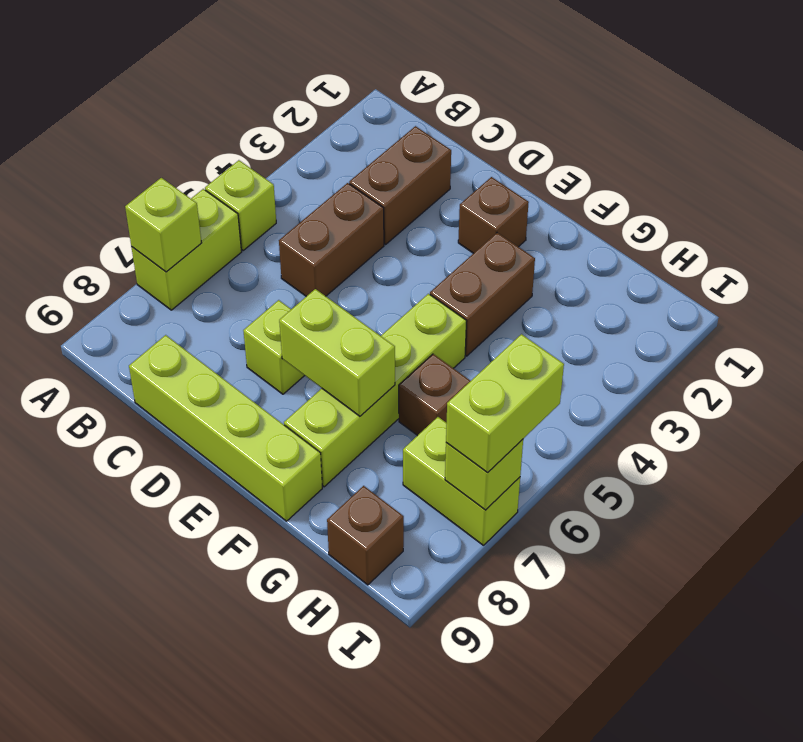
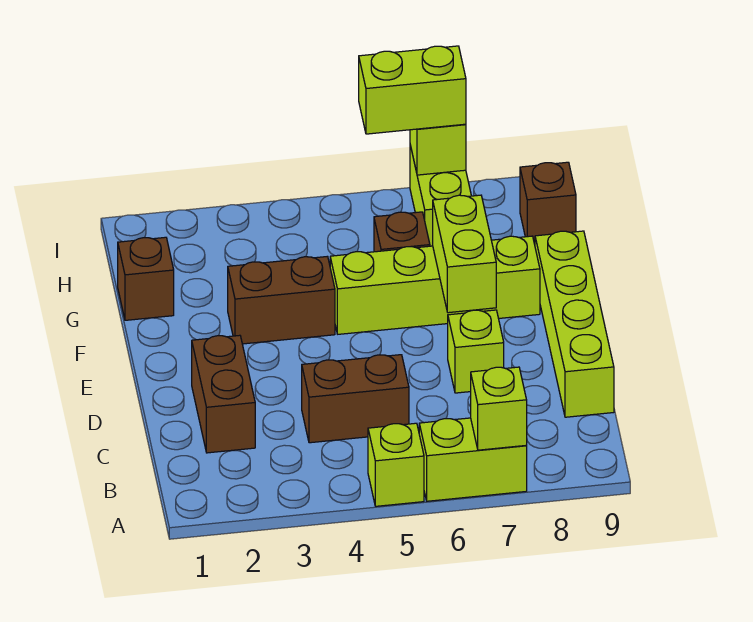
brown 1x2 brick [349,126,451,244] -> brown 1x2 brick turned to [192,335,255,453]
brown 1x1 brick [458,177,529,253] -> brown 1x1 brick moved to [118,237,174,320]

